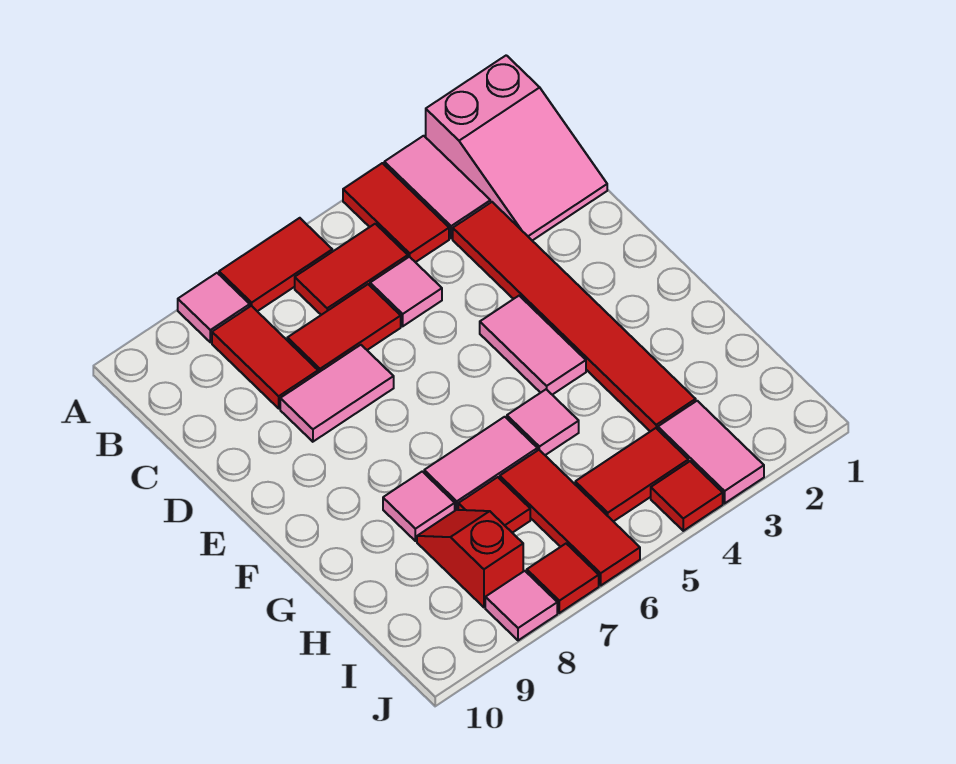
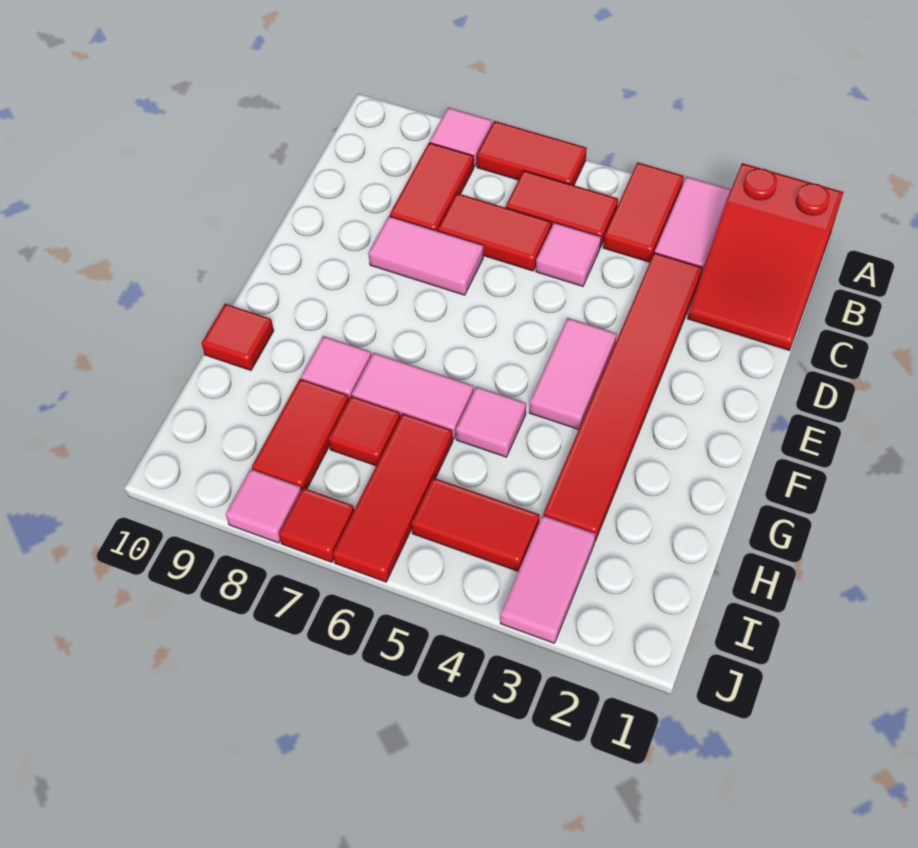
pink 2x3 slope [426,55,607,241] -> red 2x3 slope [687,163,843,350]
red 1x2 slope [417,510,523,607] -> red 1x2 tile [252,379,349,490]
red 1x1 tile [651,461,723,531] -> red 1x1 tile moved to [201,304,274,371]

